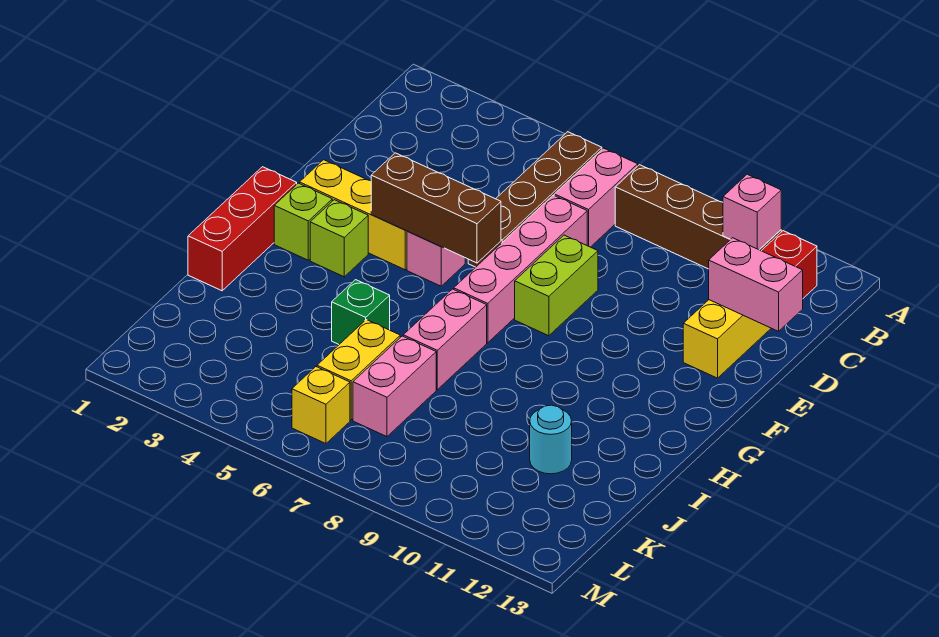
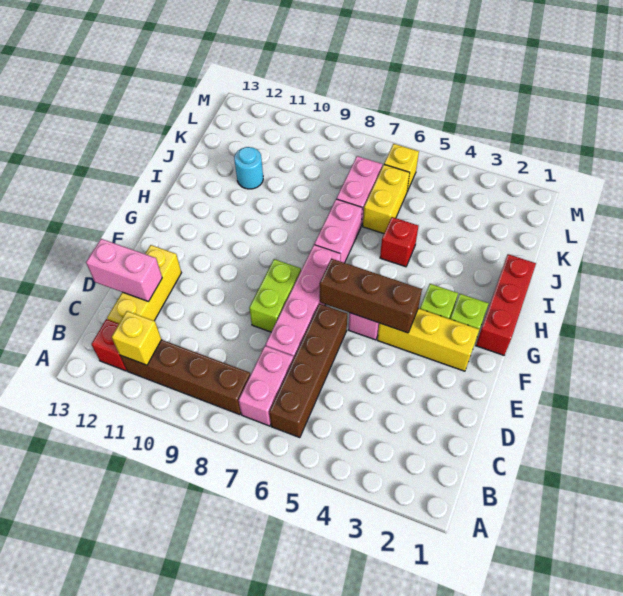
pink 1x1 brick [723,174,781,250] -> yellow 1x1 brick [112,311,162,365]
green 1x1 brick [332,280,390,344] -> red 1x1 brick [380,217,418,267]

